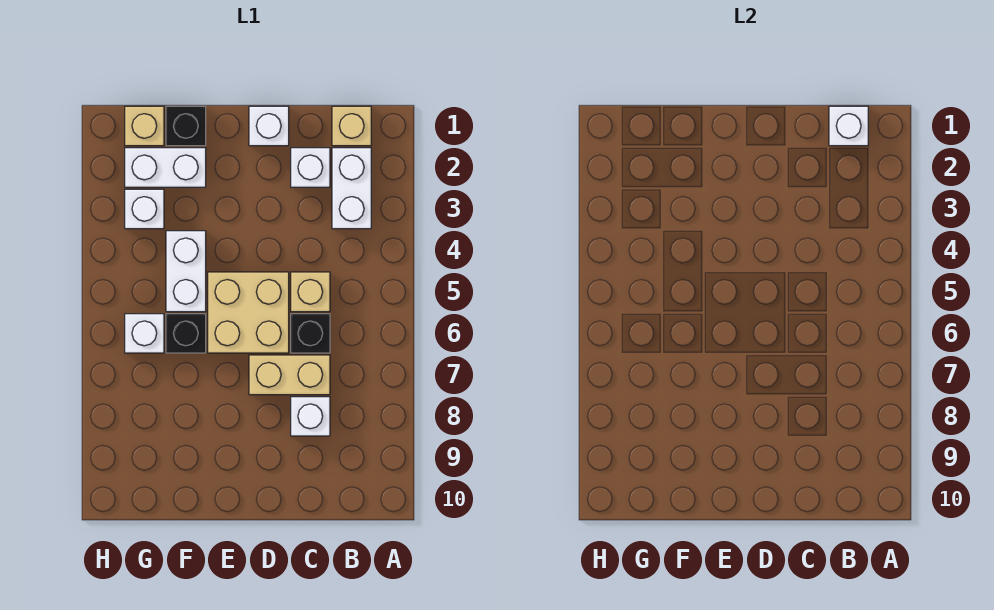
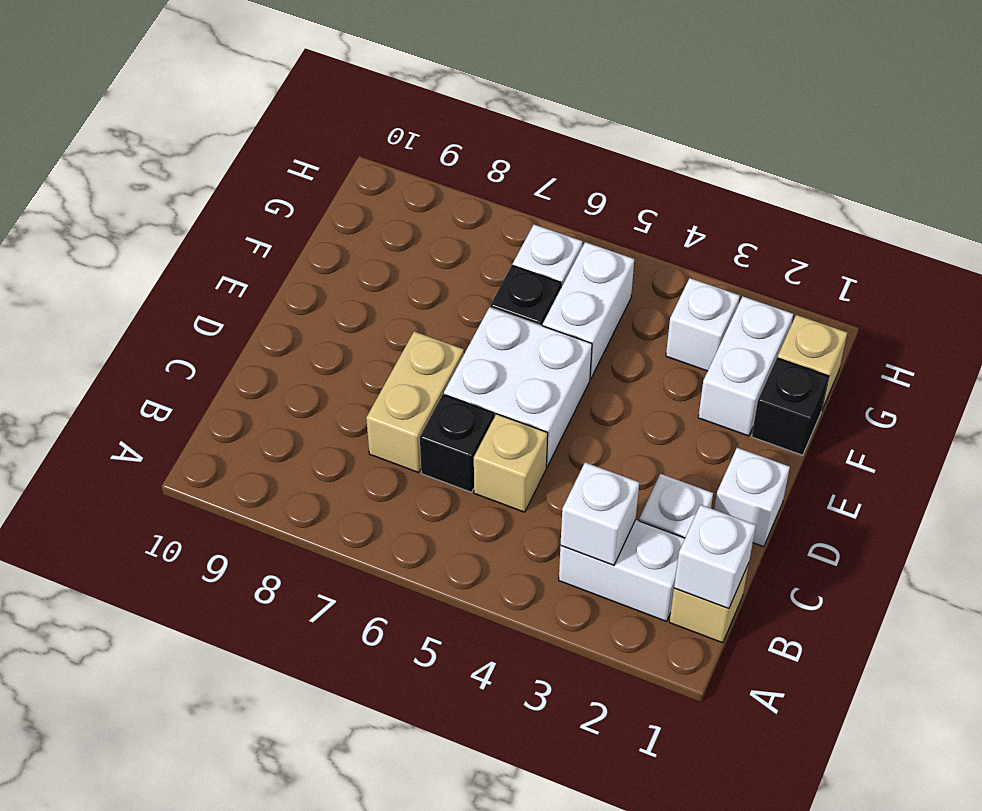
white 1x1 brick [291,397,330,436] -> white 1x1 brick moved to [561,462,639,565]
tan 2x2 brick [208,272,289,353] -> white 2x2 brick [444,307,592,467]
white 1x2 brick [166,231,206,312] -> white 1x2 brick turned to [543,242,634,379]

